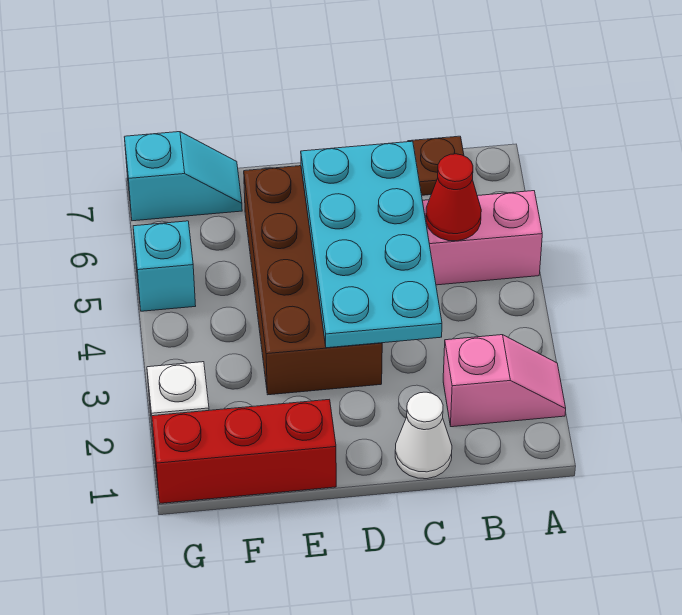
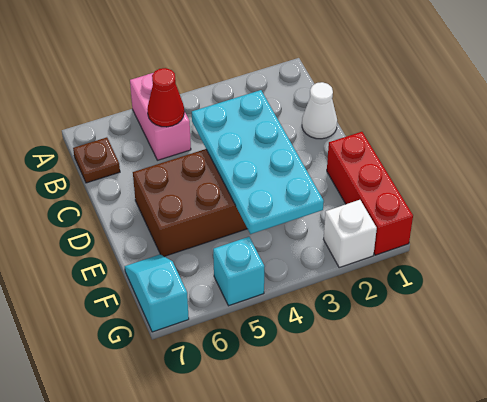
pink 1x2 slope [443,335,566,427] -> none
cyan 2x4 plate [301,141,442,348] -> cyan 2x4 plate turned to [192,90,324,234]

